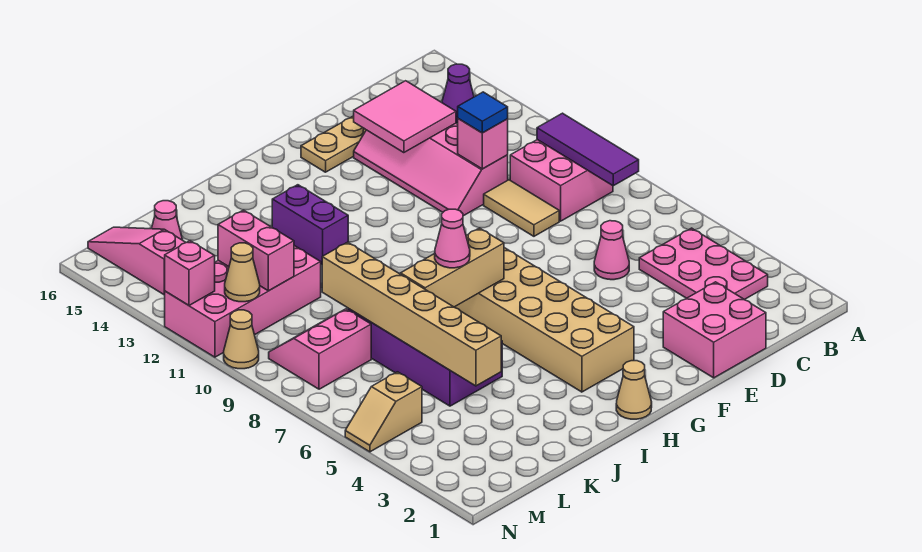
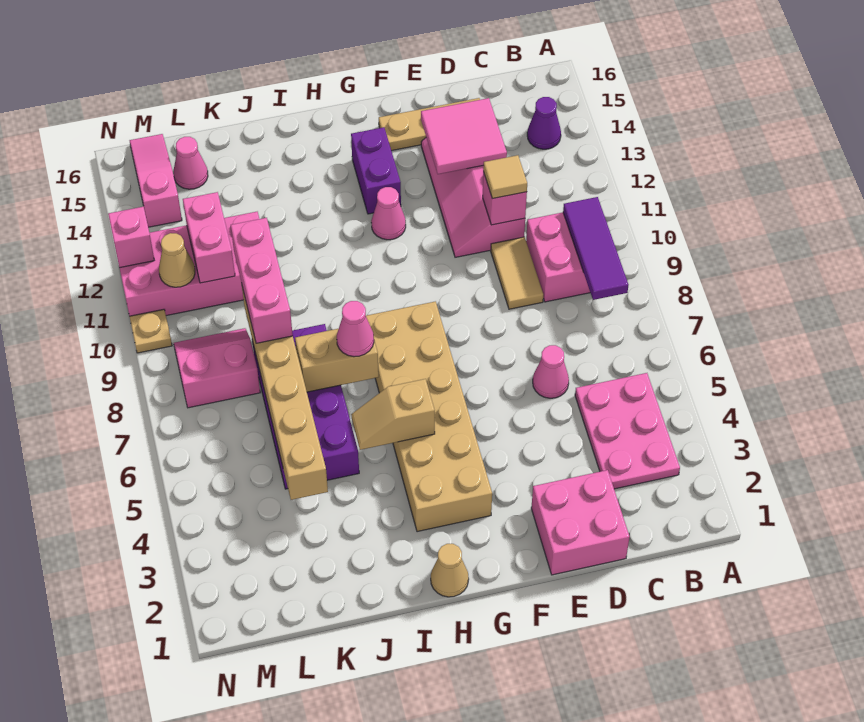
blue 1x1 tile [458,92,508,133] -> tan 1x1 tile [483,155,527,199]
none -> pink 1x1 cone [371,187,406,240]
tan 1x3 brick [401,228,504,307] -> tan 1x2 brick [295,323,379,392]
purple 1x2 brick [272,185,348,265] -> purple 1x2 brick moved to [351,127,401,214]
none -> pink 1x3 brick [231,218,293,343]
tan 1x2 slope [345,372,422,452] -> tan 1x2 slope moved to [351,379,435,450]
tan 1x1 cone [224,310,259,369] -> tan 1x1 plate [129,309,172,353]

